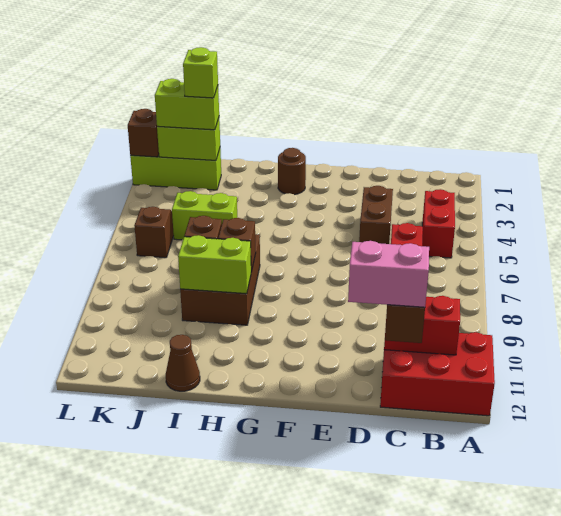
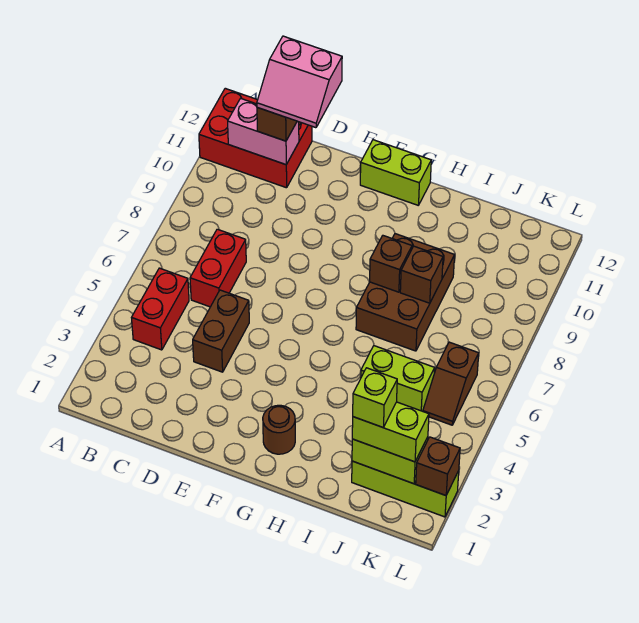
red 1x2 brick [384,296,460,355] -> pink 1x2 brick [228,98,299,165]
lime 1x2 brick [178,235,251,294] -> lime 1x2 brick moved to [360,140,431,205]
brown 1x1 cone [166,335,200,391] -> none

